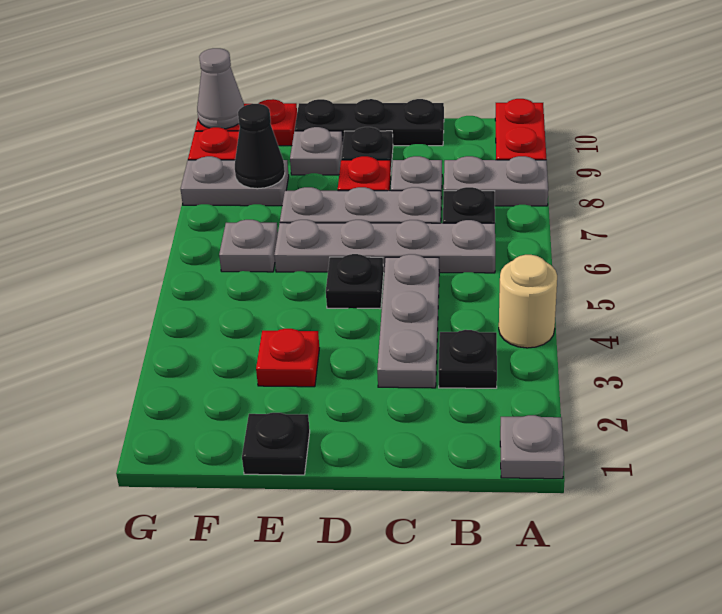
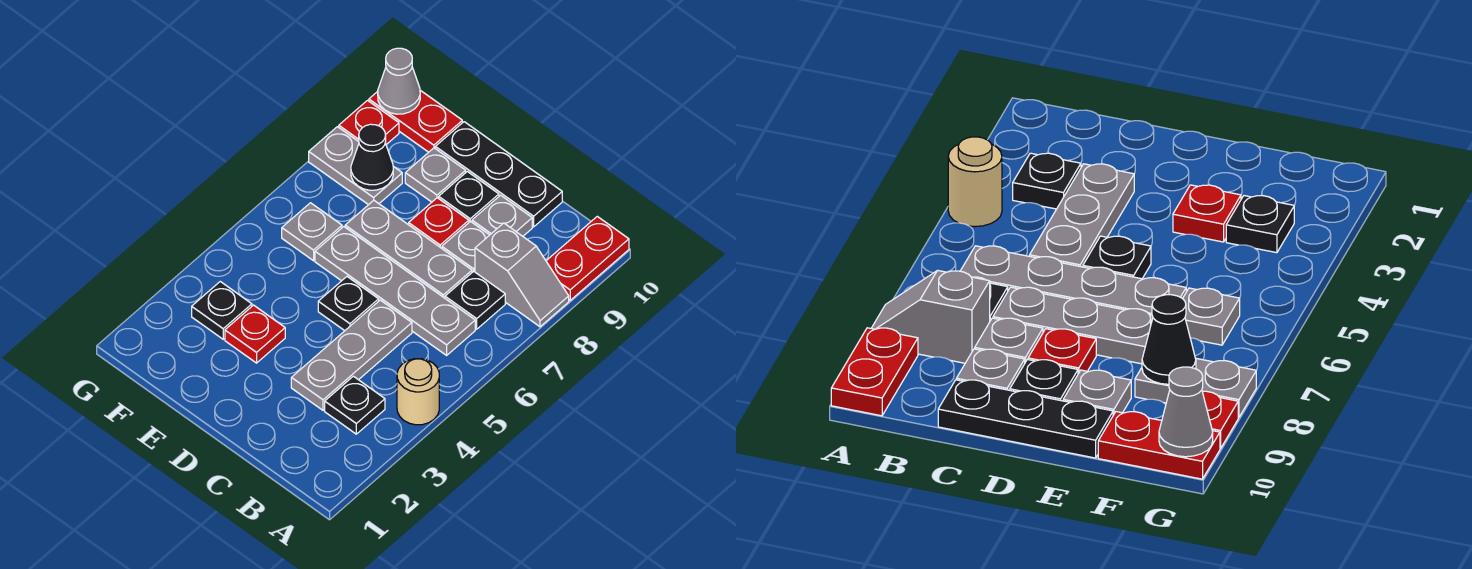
grey 1x1 plate [500,415,564,479] -> grey 1x1 plate moved to [472,195,532,236]
grey 1x2 plate [444,156,548,206] -> grey 1x2 slope [475,223,569,327]
black 1x1 plate [242,413,310,475] -> black 1x1 plate moved to [192,282,252,339]

